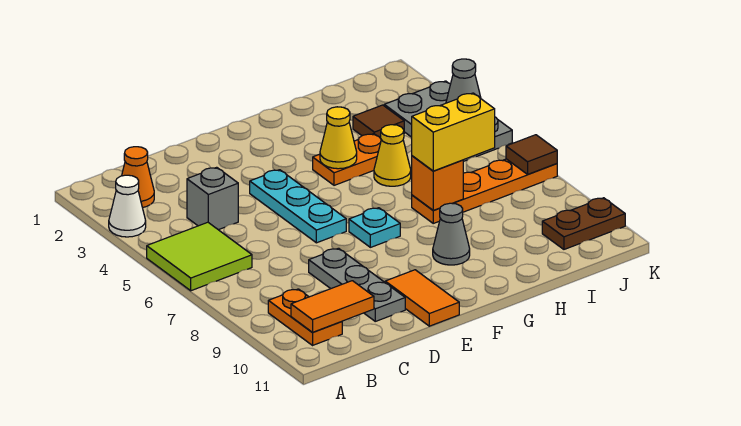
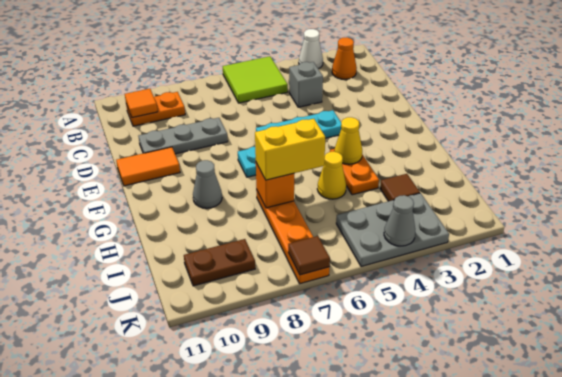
orange 1x2 tile [291,281,374,333] -> orange 1x1 tile [125,89,158,118]
yellow 1x2 brick [412,93,495,171] -> yellow 1x2 brick turned to [255,119,325,180]
brown 1x2 plate [542,198,625,249] -> brown 1x2 plate turned to [184,239,255,286]

